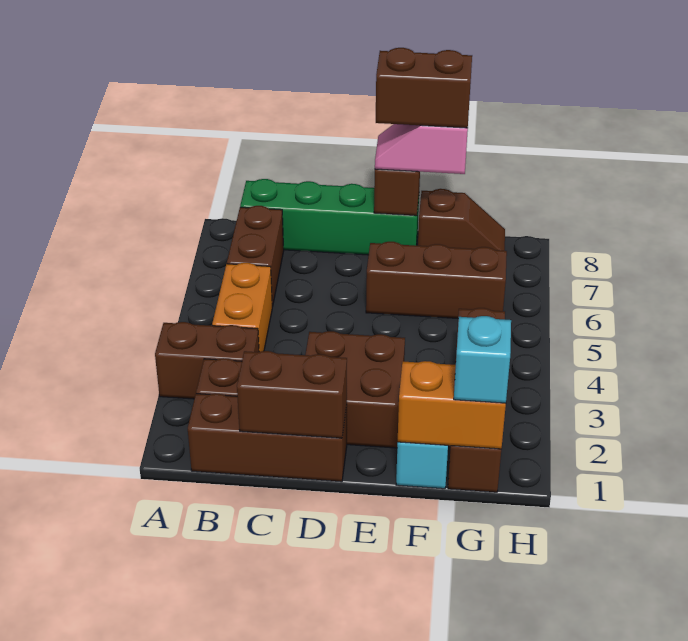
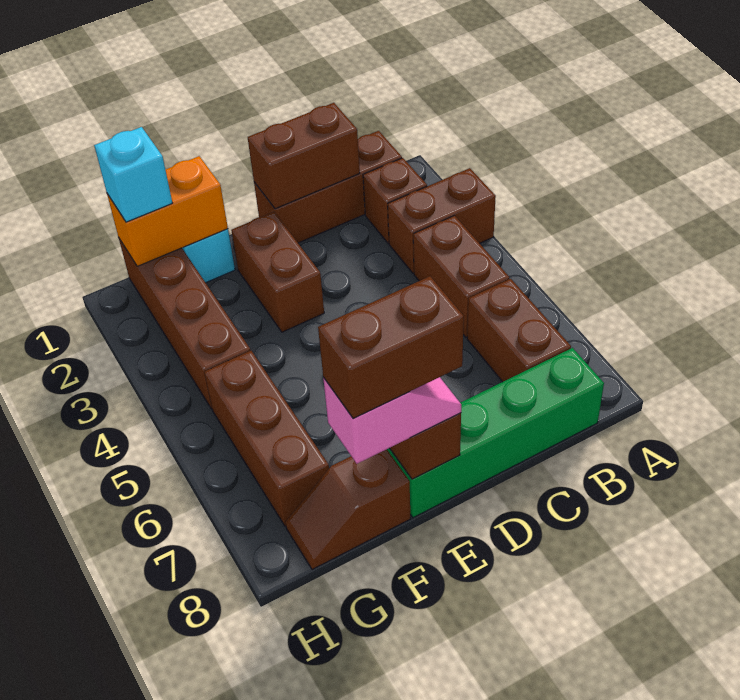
orange 1x2 brick [212,263,272,352] -> brown 1x2 brick [413,216,509,337]
brown 2x2 brick [305,331,405,448] -> brown 1x2 brick [231,212,324,332]
brown 1x3 brick [366,242,507,318] -> brown 1x3 brick turned to [204,351,329,527]

